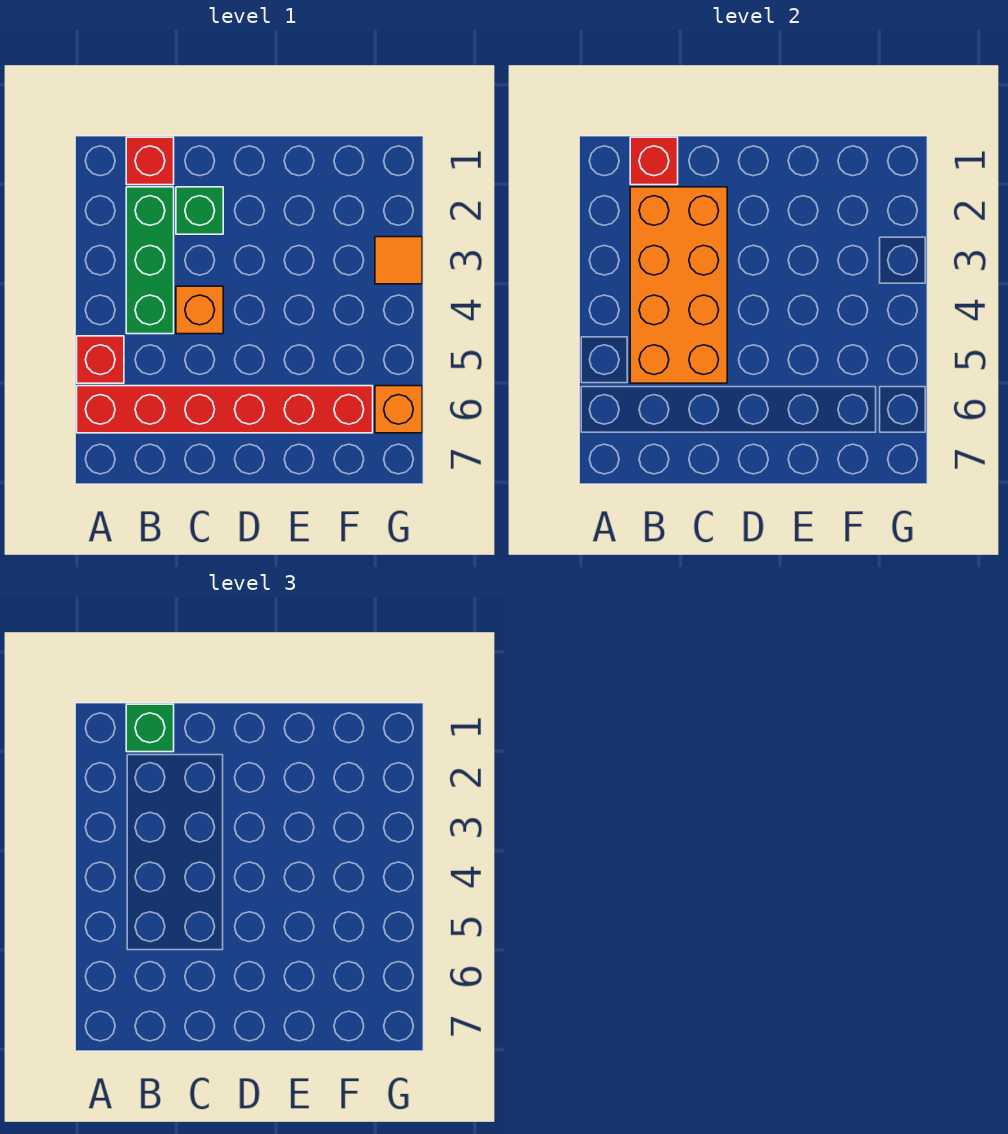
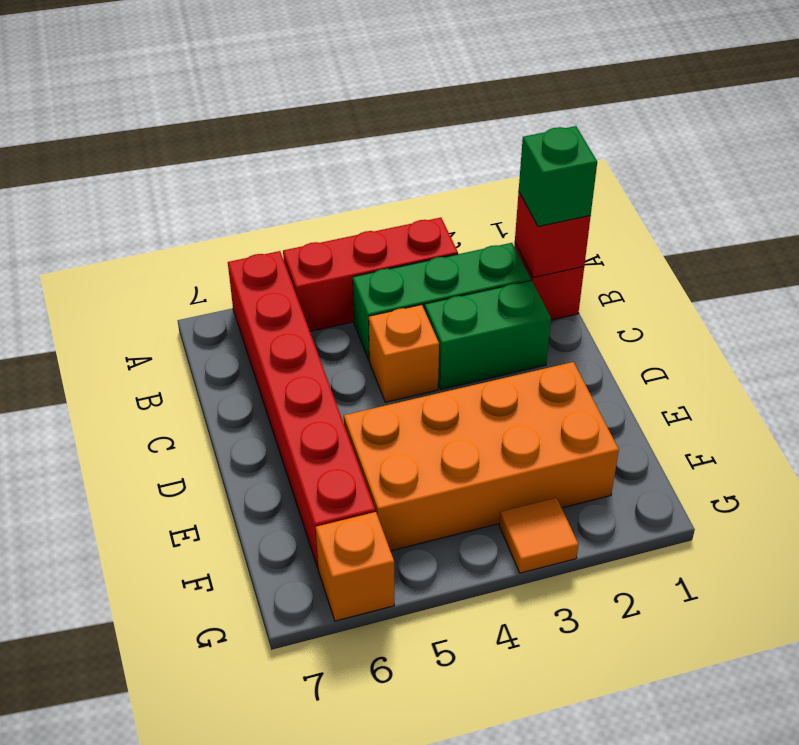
red 1x1 brick [77,336,124,383] -> red 1x3 brick [283,218,458,331]
orange 2x4 brick [630,187,727,383] -> orange 2x4 brick moved to [344,362,619,551]
green 1x1 brick [176,187,223,234] -> green 1x2 brick [425,281,551,389]

